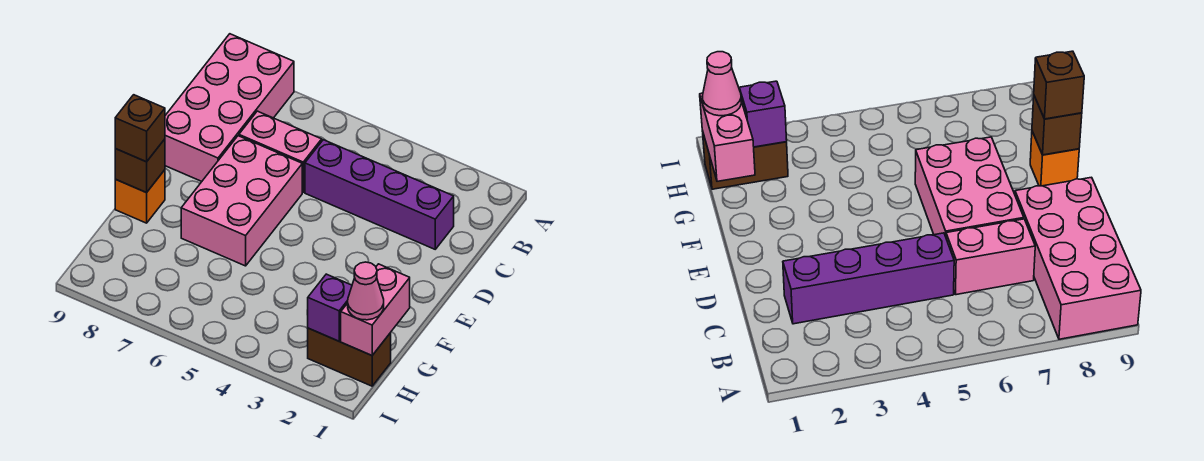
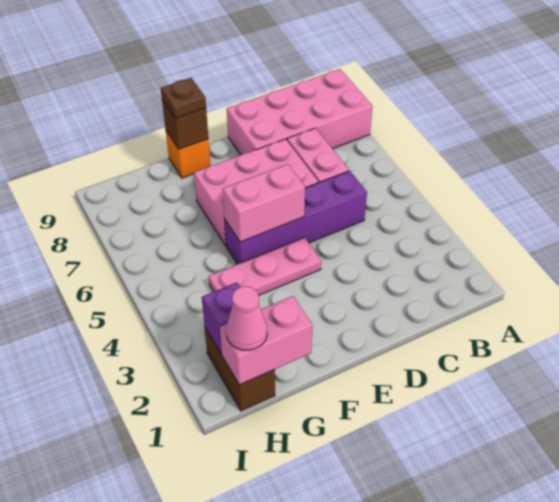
purple 1x4 brick [305,140,454,249] -> purple 1x4 brick turned to [225,171,367,264]
none -> pink 1x3 plate [209,238,321,296]
none -> pink 1x2 brick [223,164,305,242]
brown 1x1 brick [115,95,165,162] -> brown 1x1 plate [161,78,206,118]

